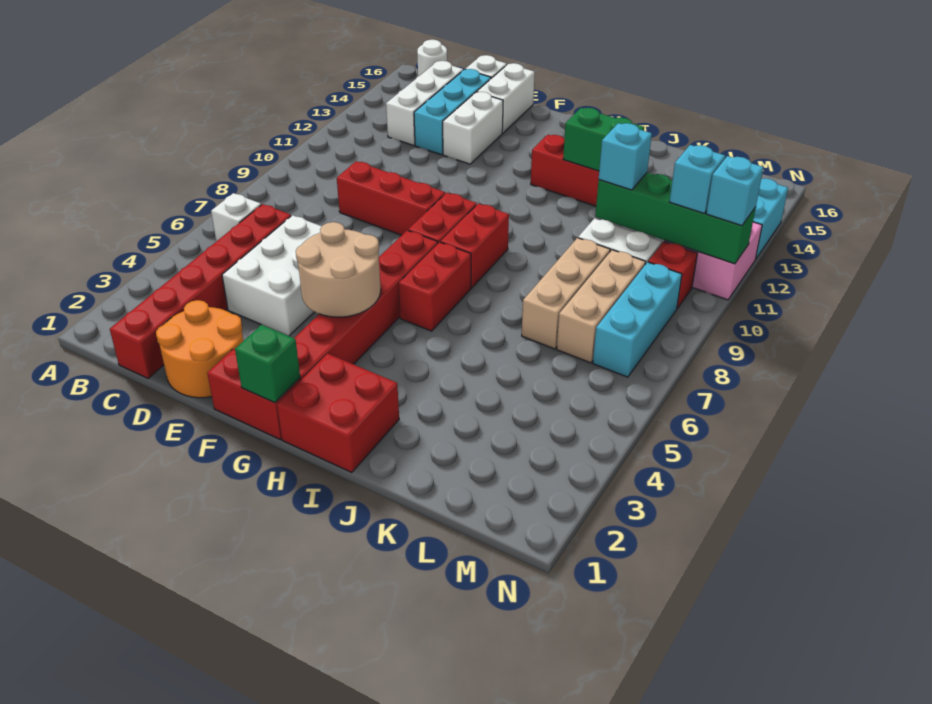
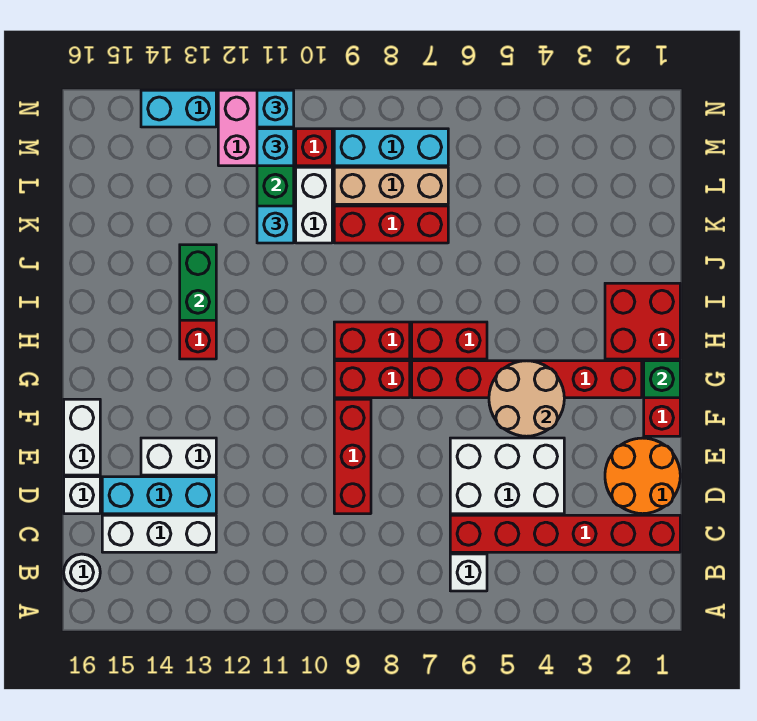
white 1x2 brick [477,63,535,133] -> white 1x2 brick turned to [64,399,100,475]
tan 1x3 brick [522,238,610,349] -> red 1x3 brick [334,206,448,243]

